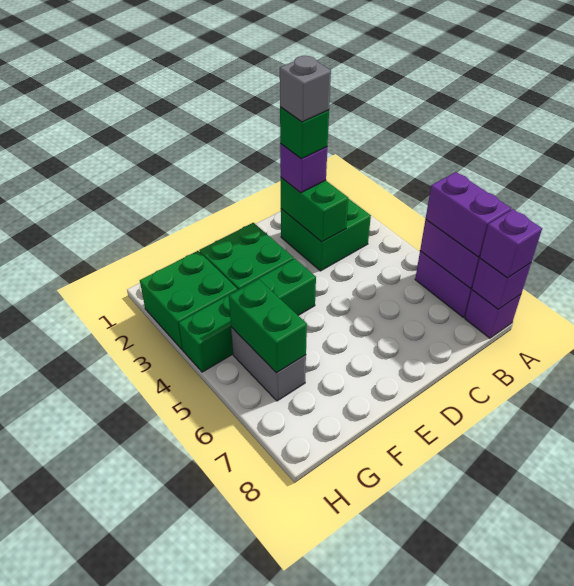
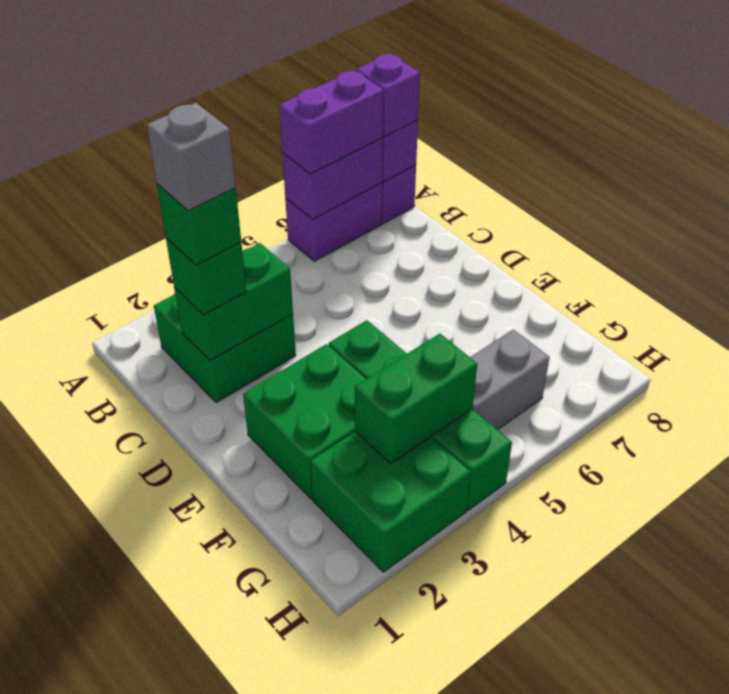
purple 1x1 brick [280,144,327,193] -> green 1x1 brick [166,238,247,315]
green 1x2 brick [229,279,307,373] -> green 1x2 brick moved to [355,334,477,464]

